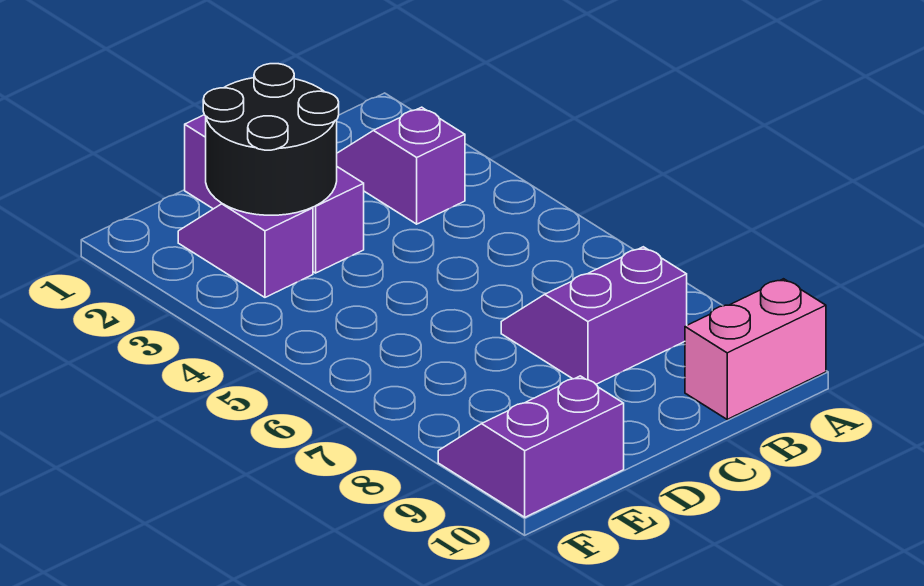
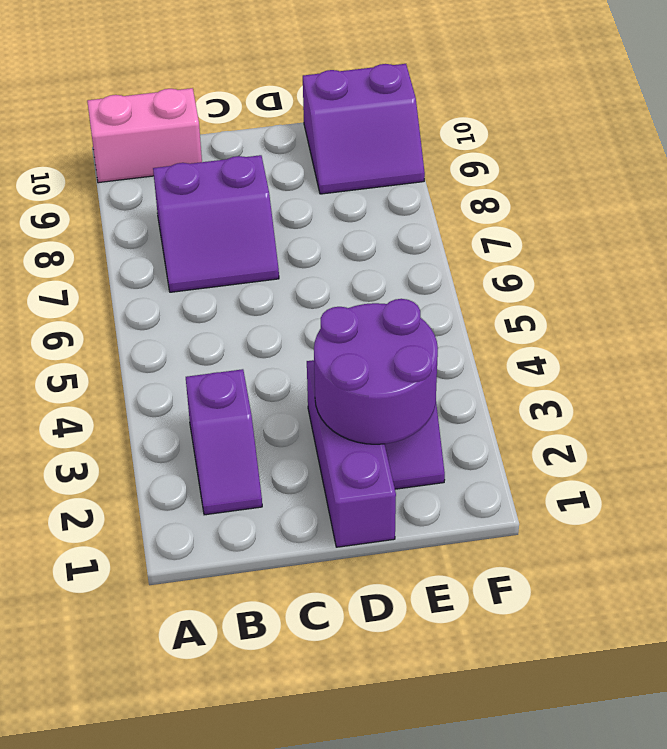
black 2x2 round brick [203,64,339,215] -> purple 2x2 round brick [314,299,438,444]

